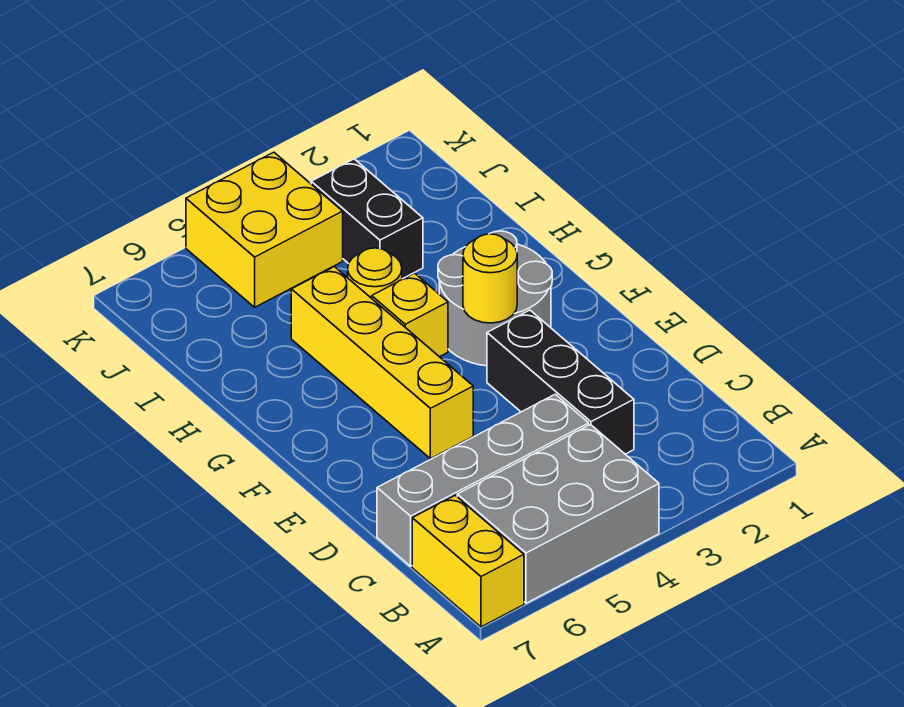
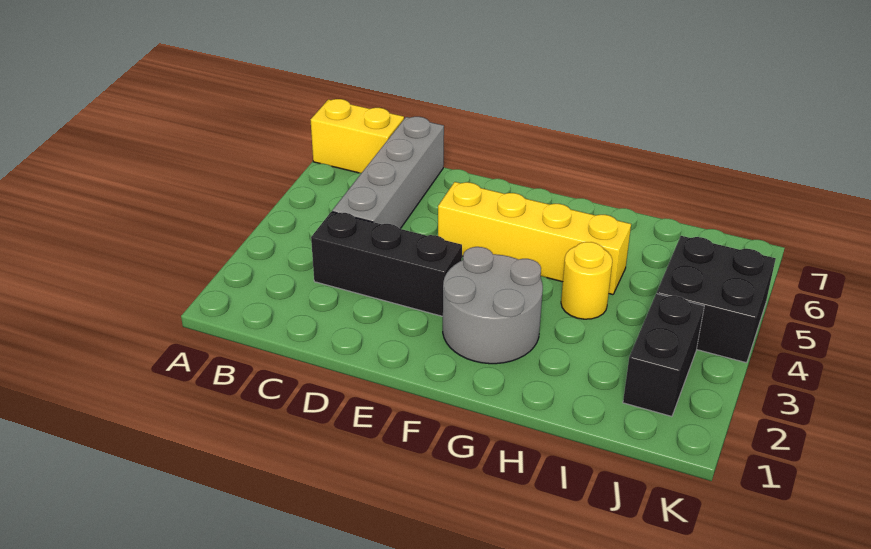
grey 2x3 brick [457,425,659,603] -> none
yellow 1x1 round brick [463,234,517,323] -> none
yellow 1x1 brick [372,273,448,357] -> none
black 1x2 brick [311,159,423,279] -> black 1x2 brick turned to [623,294,704,416]
yellow 2x2 brick [186,152,343,307] -> black 2x2 brick [657,236,776,363]

